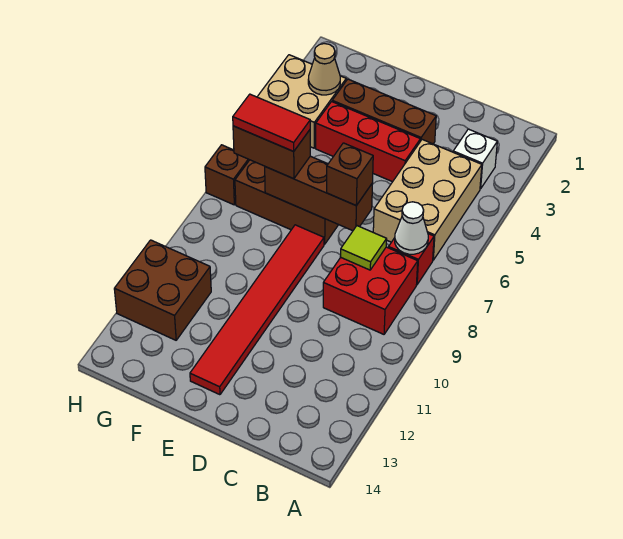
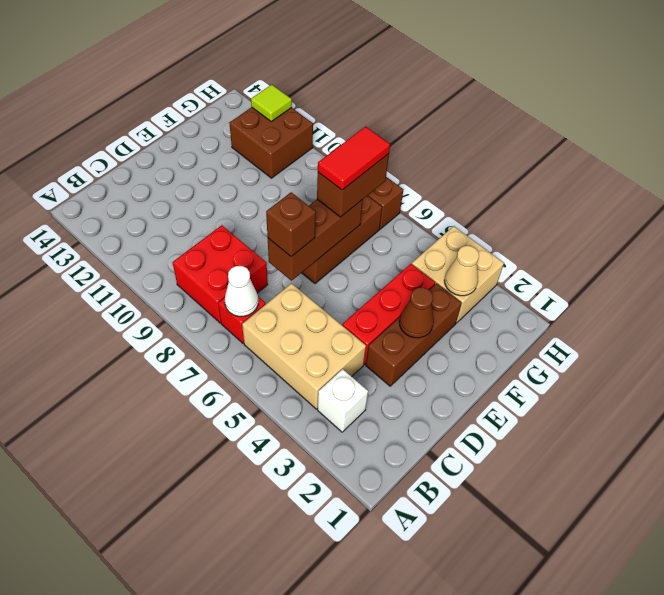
lime 1x1 tile [340,226,387,270] -> lime 1x1 tile moved to [251,85,292,121]
none -> brown 1x1 cone [399,288,434,338]
red 1x6 tile [190,225,324,395] -> none

